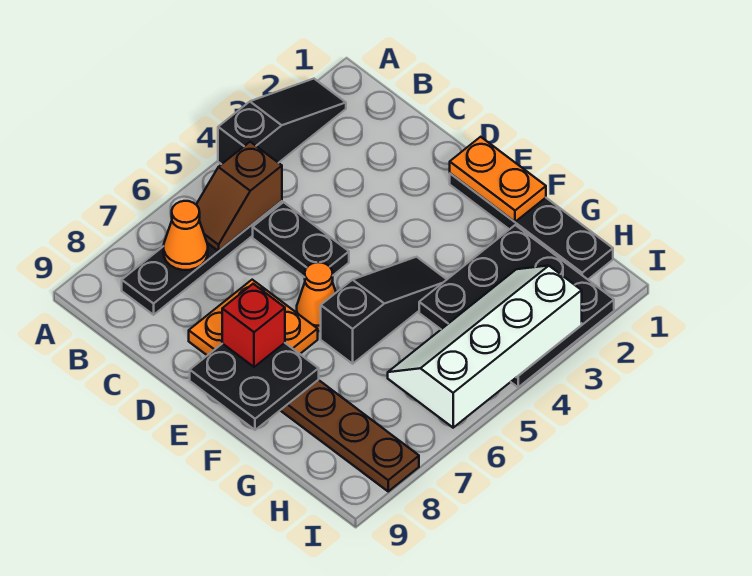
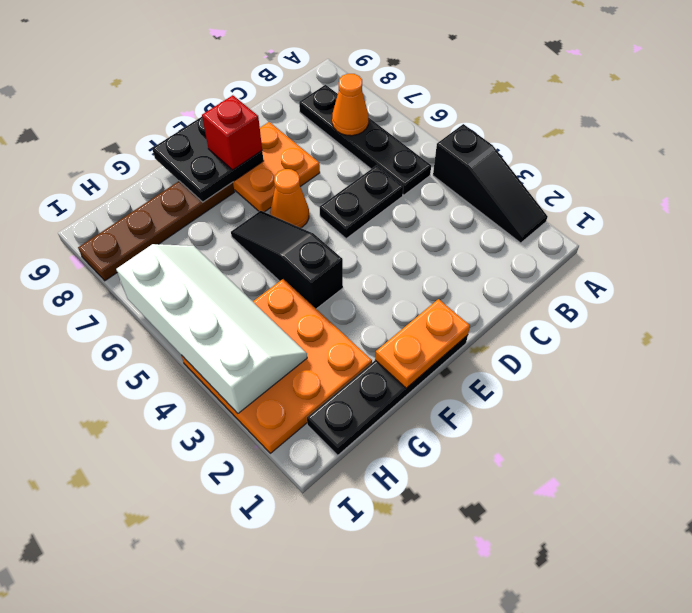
brown 1x2 slope [196,142,282,251] -> none
black 1x3 slope [321,257,447,364] -> black 1x3 slope turned to [231,211,343,309]
black 3x3 plate [419,225,614,387] -> orange 3x3 plate [182,279,372,453]

